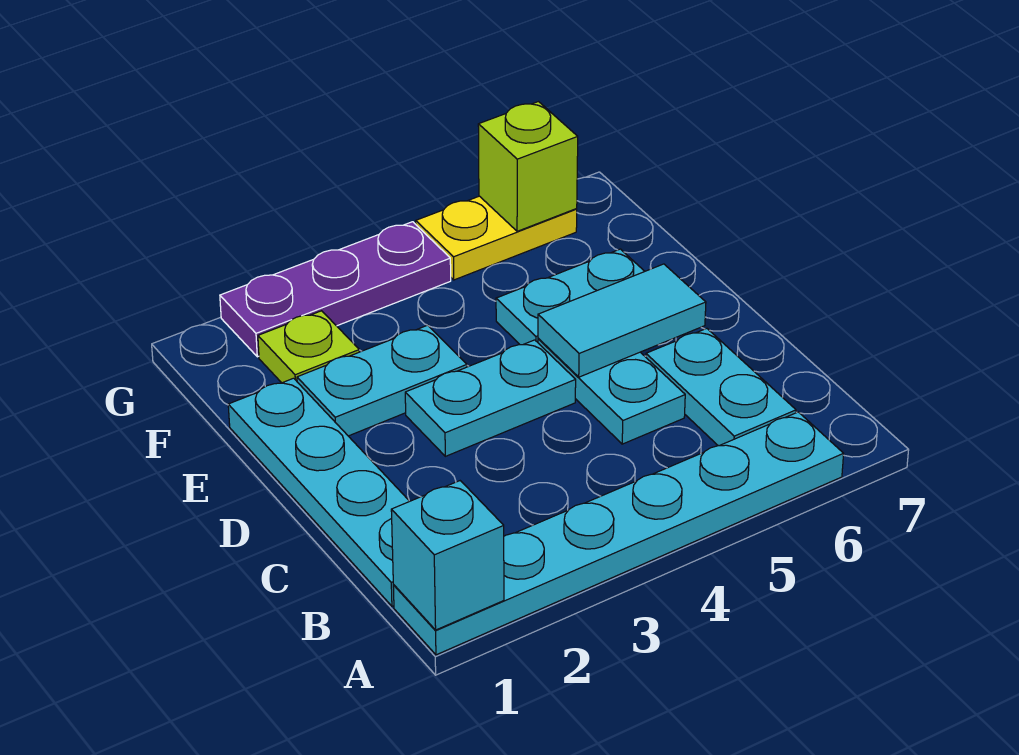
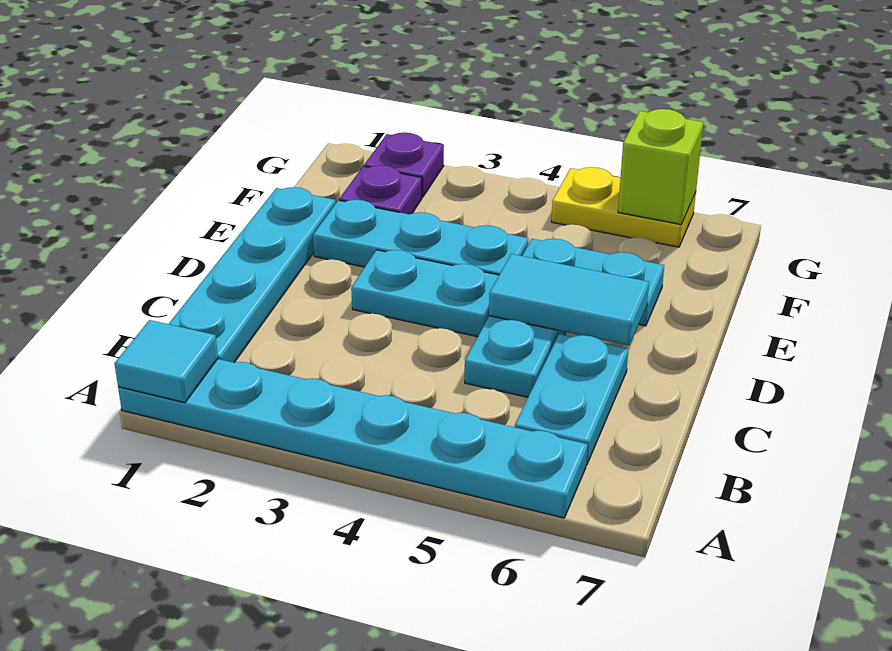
cyan 1x1 brick [391,481,504,630] -> cyan 1x1 tile [114,320,218,403]
cyan 1x2 plate [297,325,467,436] -> cyan 1x3 plate [313,200,528,275]
lime 1x1 plate [258,311,359,383] -> purple 1x1 plate [339,165,422,214]
purple 1x3 plate [220,222,451,357] -> purple 1x1 plate [364,133,444,197]

